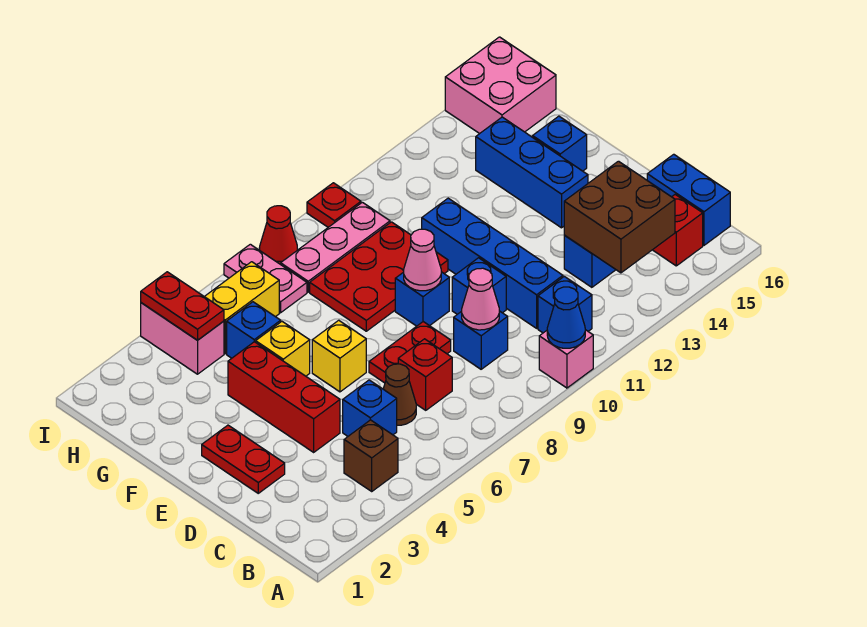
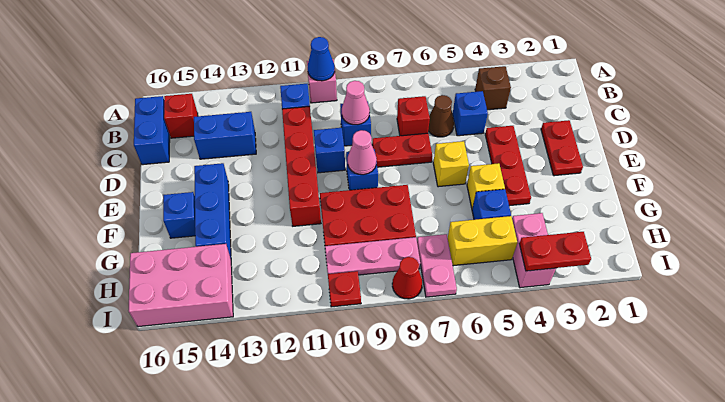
brown 2x2 brick [564,161,675,273] -> none
blue 1x4 brick [422,198,563,328] -> red 1x4 brick [282,106,321,226]
red 1x3 brick [228,342,340,452] -> red 1x3 plate [485,126,531,206]
red 1x2 plate [141,272,224,340] -> red 1x2 plate turned to [519,232,591,271]
pink 2x2 brick [445,37,556,134] -> pink 2x3 brick [128,244,233,327]

